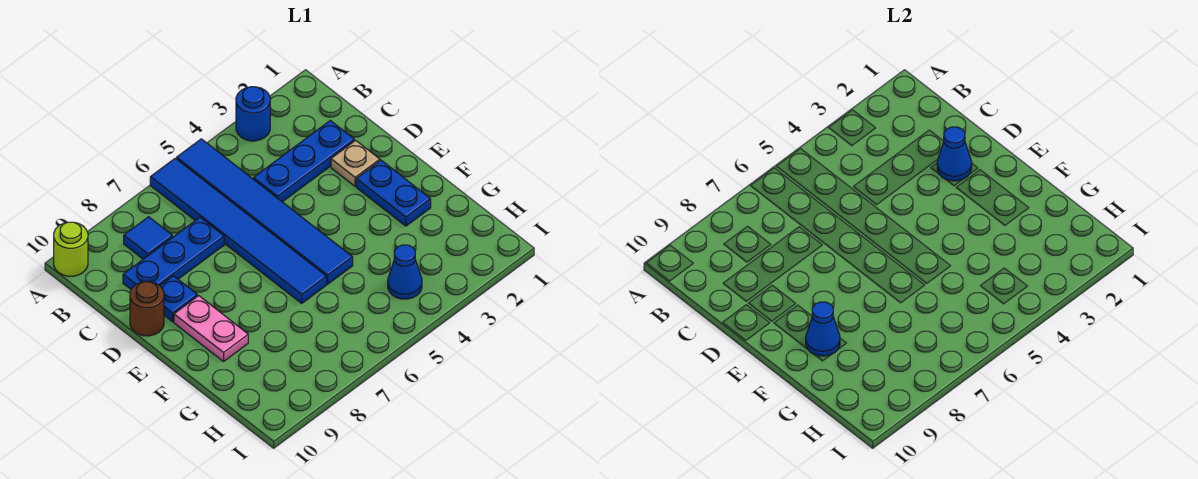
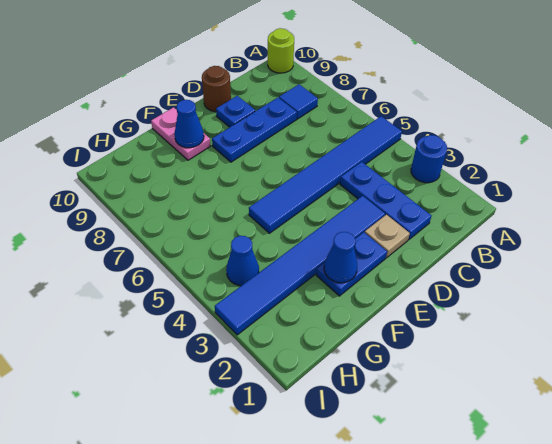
blue 1x6 tile [150,158,327,303] -> blue 1x6 tile moved to [215,196,385,335]
blue 1x3 plate [123,217,224,289] -> blue 1x3 plate turned to [212,98,297,162]
blue 1x1 cone [937,127,972,181] -> blue 1x1 cone moved to [324,232,357,283]
pink 1x2 plate [174,296,248,361] -> pink 1x2 plate turned to [151,107,210,160]

